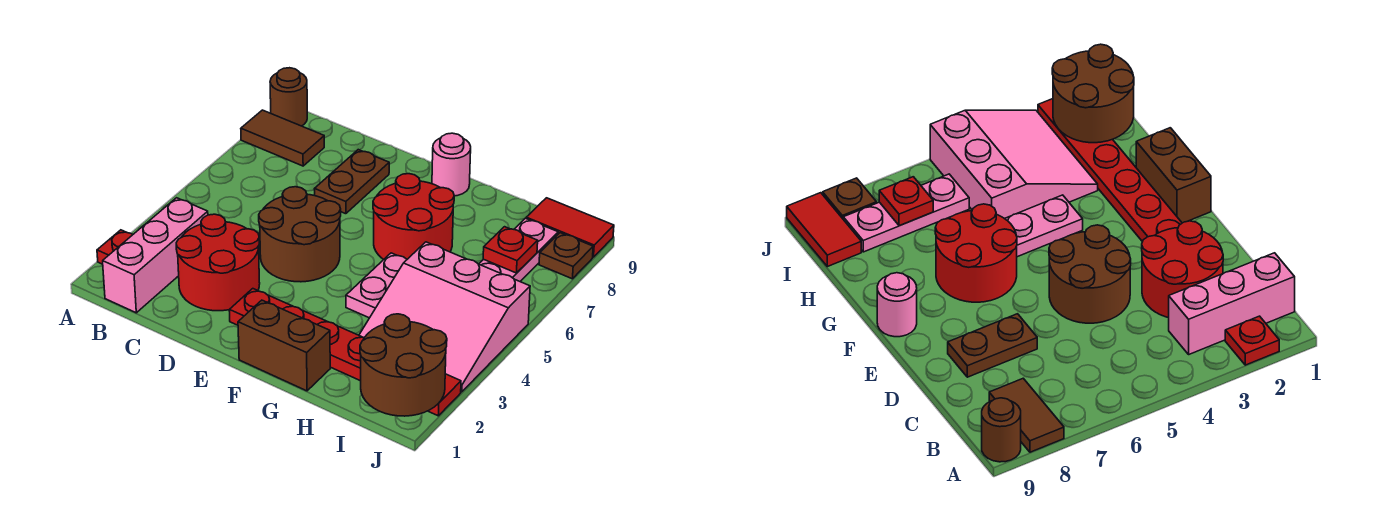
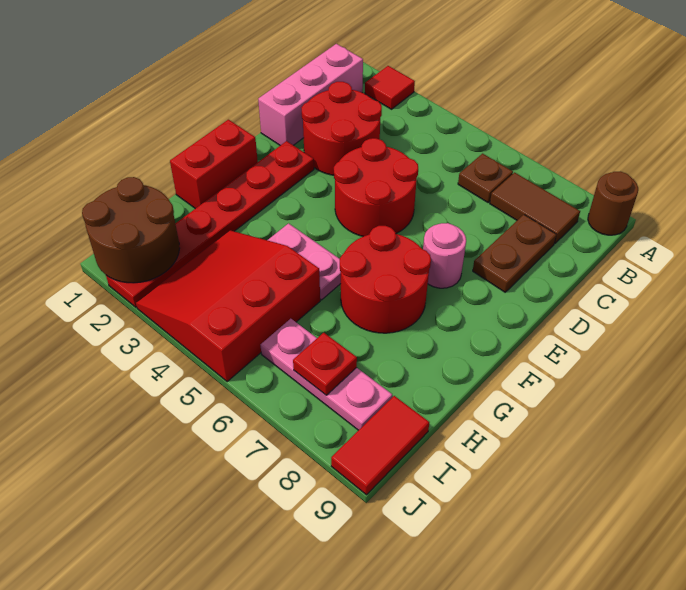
red 1x1 plate [97,230,133,264] -> red 1x1 tile [365,66,415,109]
brown 1x2 tile [241,110,324,166] -> brown 1x2 tile turned to [490,172,580,244]
pink 1x3 brick [103,198,208,313] -> pink 1x3 brick turned to [258,44,363,145]
brown 2x2 round brick [259,187,341,282] -> red 2x2 round brick [334,138,418,237]
brown 1x2 plate [315,150,389,214] -> brown 1x2 plate turned to [473,215,556,292]
brown 1x2 brick [238,300,330,391] -> red 1x2 brick [170,120,258,209]
pink 1x1 round brick [432,133,471,196] -> pink 1x1 round brick moved to [423,223,466,288]
pink 3x3 slope [359,242,530,392] -> red 3x3 slope [136,230,320,382]
brown 1x1 plate [539,233,593,279] -> brown 1x1 plate moved to [458,154,513,202]

